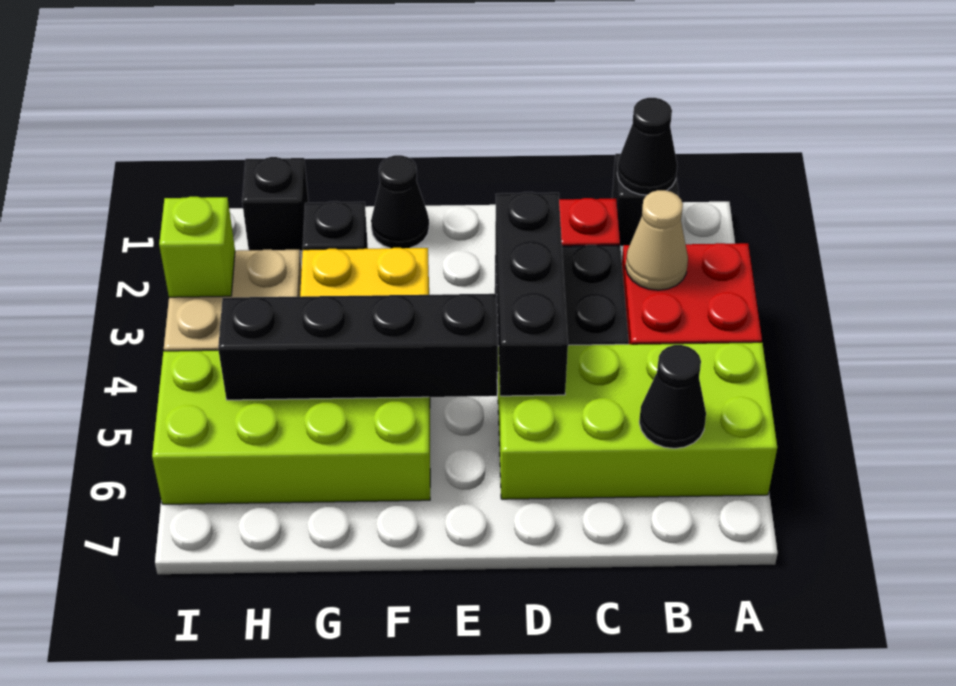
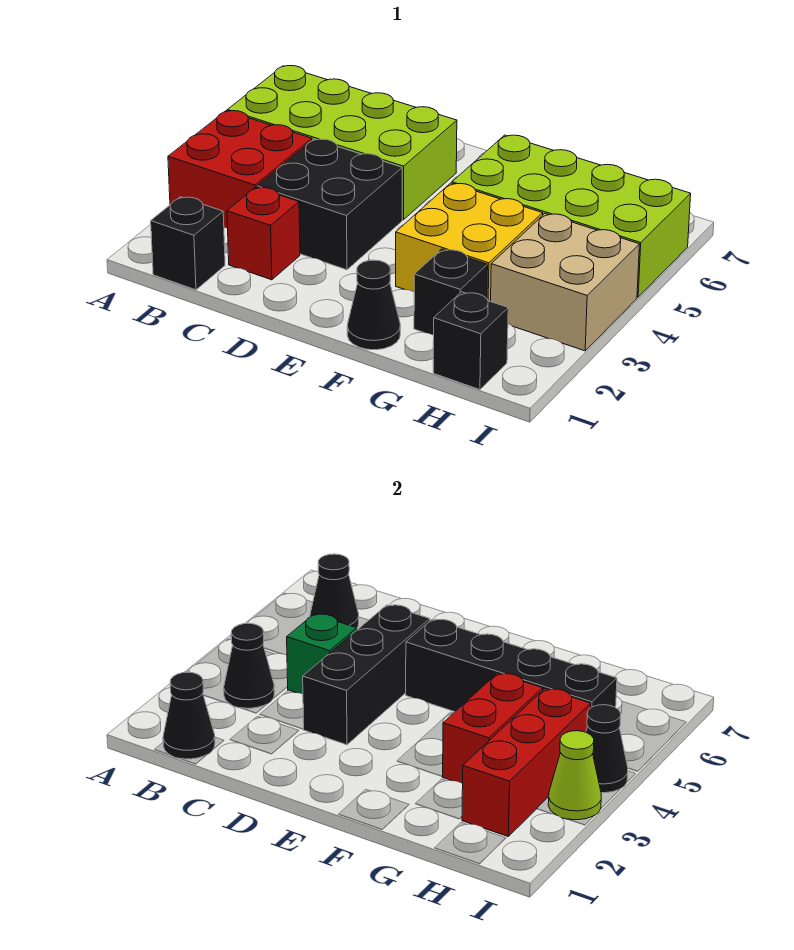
tan 1x1 cone [626,190,688,290] -> black 1x1 cone [224,623,274,708]
none -> green 1x1 brick [287,614,357,694]
none -> red 1x2 brick [443,673,543,784]
none -> red 1x3 brick [462,689,591,836]
lime 1x1 brick [159,197,235,297] -> lime 1x1 cone [548,731,601,820]
none -> black 1x1 cone [586,705,628,793]

